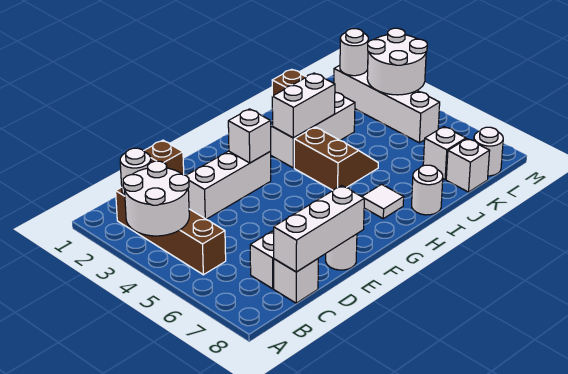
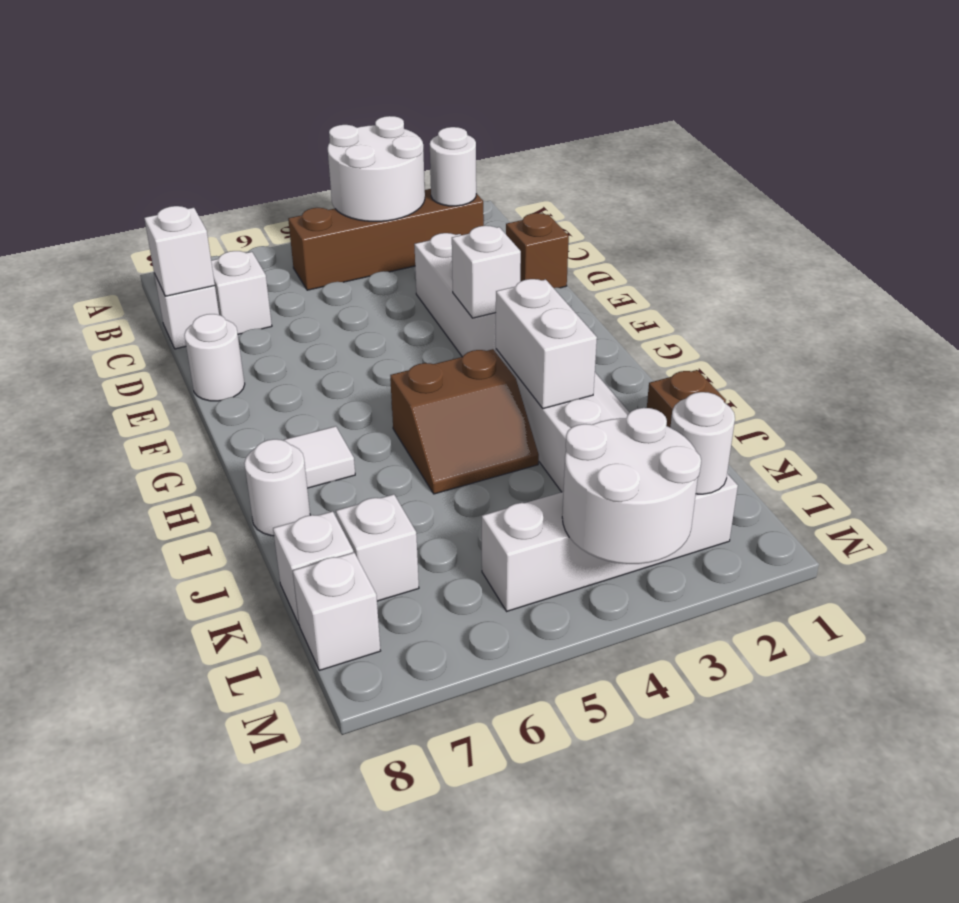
white 1x3 brick [274,186,364,272] -> white 1x1 brick [144,206,215,296]
white 1x1 round brick [474,127,503,176] -> white 1x1 brick [293,553,380,670]

